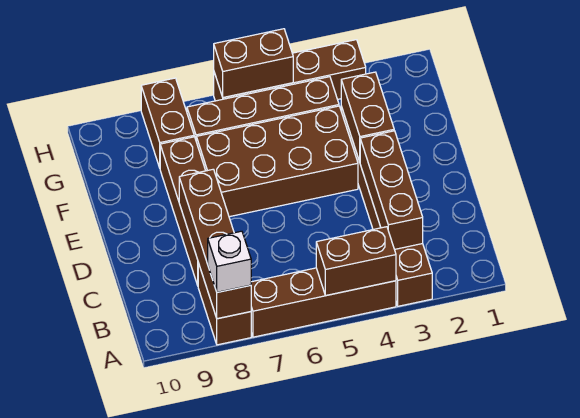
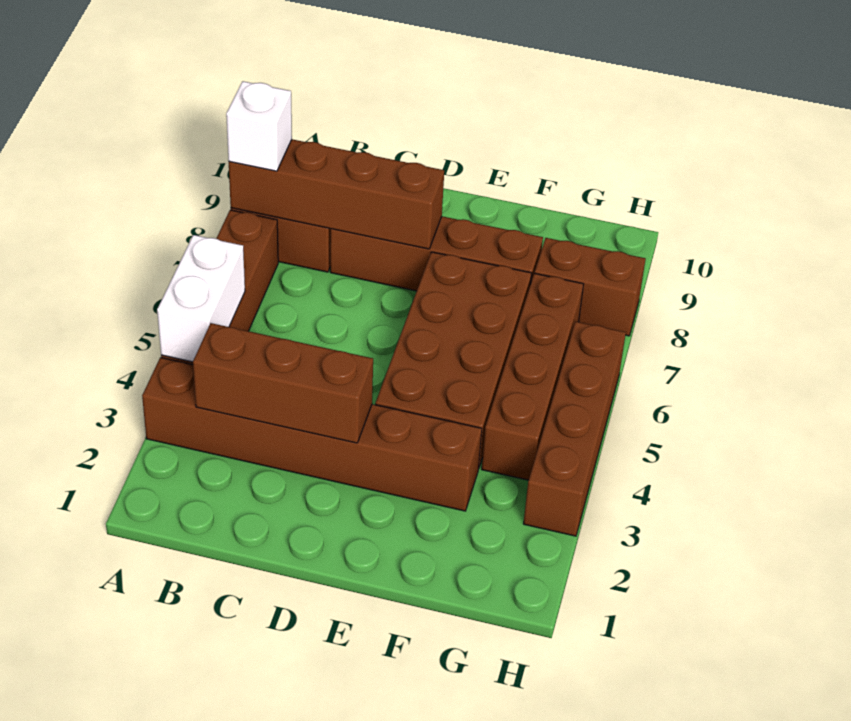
brown 1x2 brick [316,227,396,296] -> white 1x2 brick [157,235,245,362]
brown 1x2 brick [341,72,394,162] -> none
brown 1x2 brick [214,29,293,98] -> none

